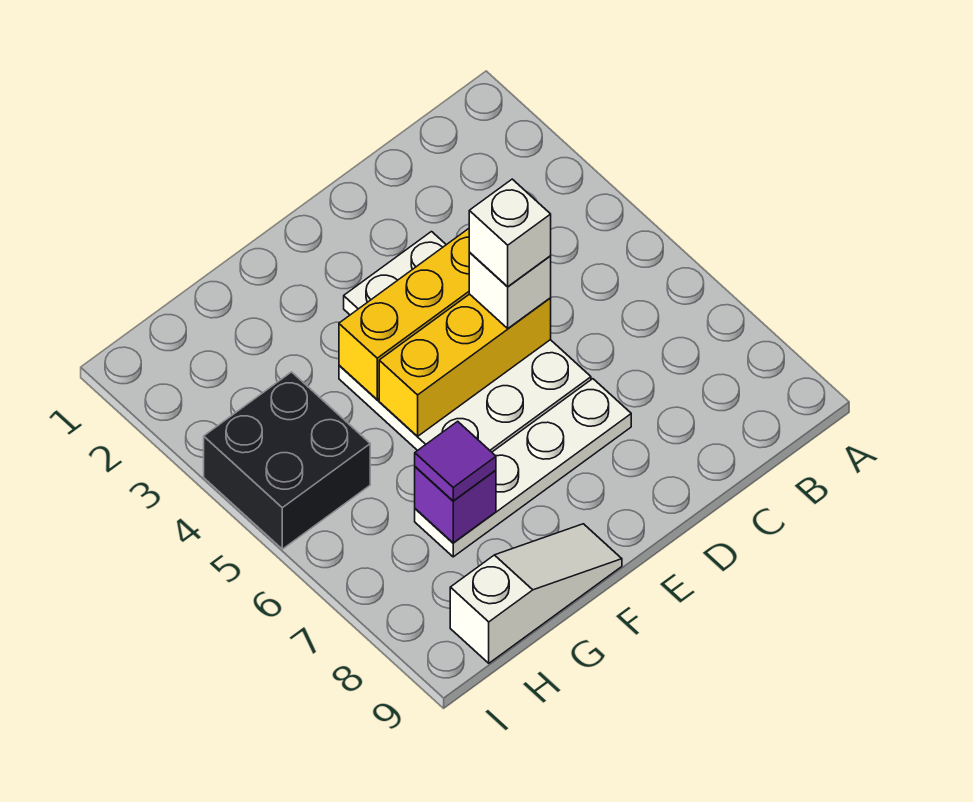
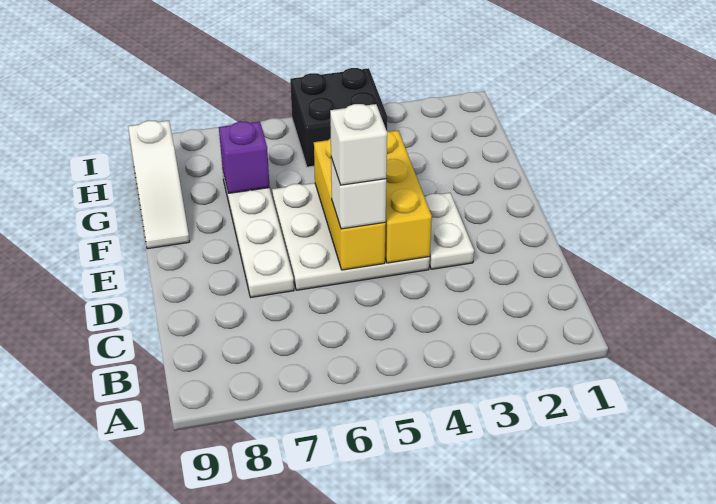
purple 1x1 tile [415,421,496,501] -> none

